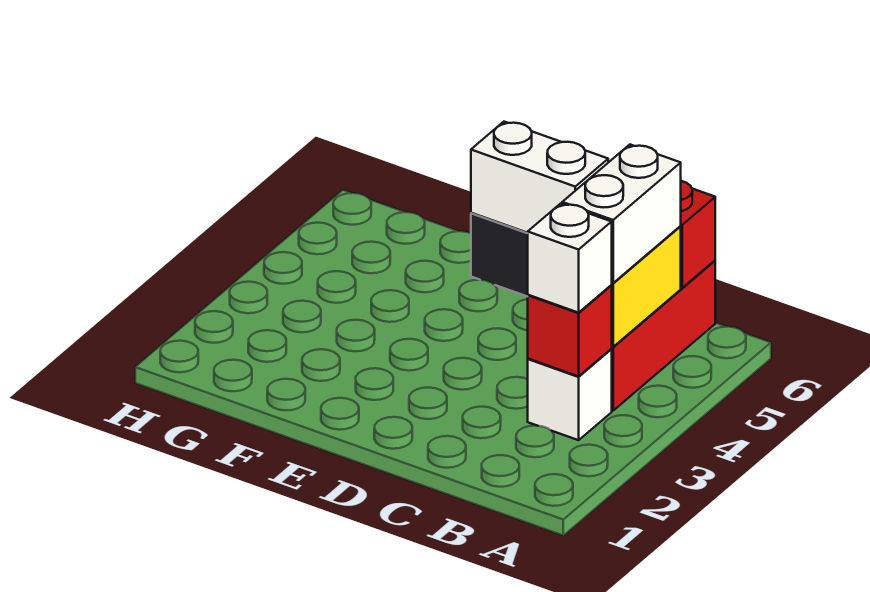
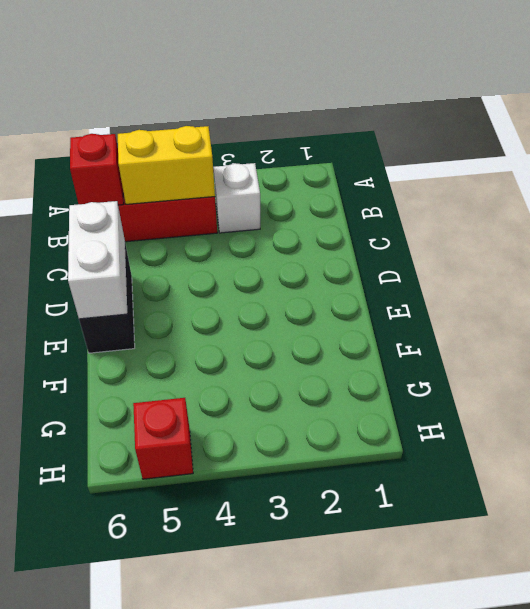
red 1x1 brick [528,286,612,376] -> red 1x1 brick moved to [133,398,193,479]
white 1x1 brick [528,204,612,313] -> none
white 1x2 brick [562,145,681,283] -> none

